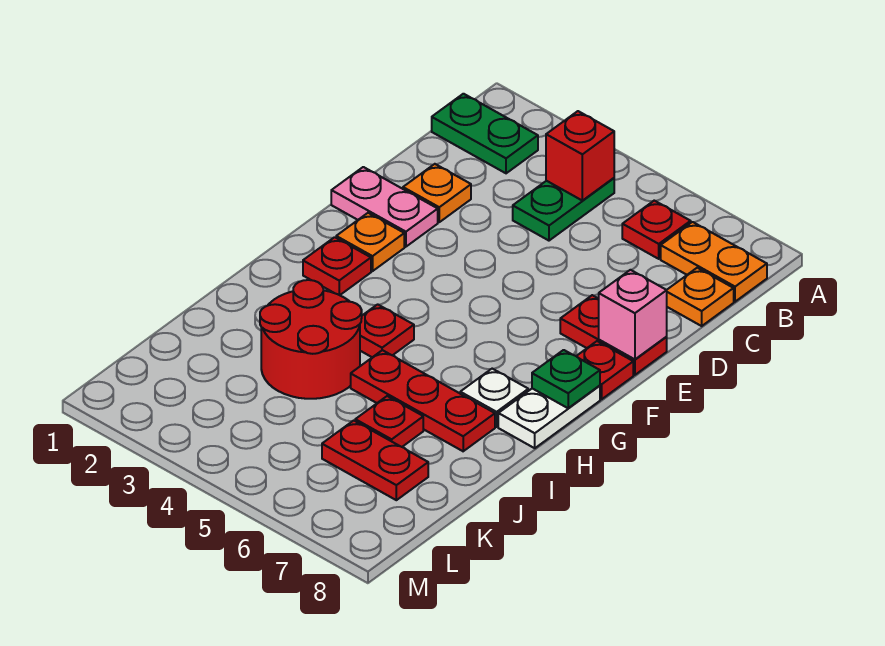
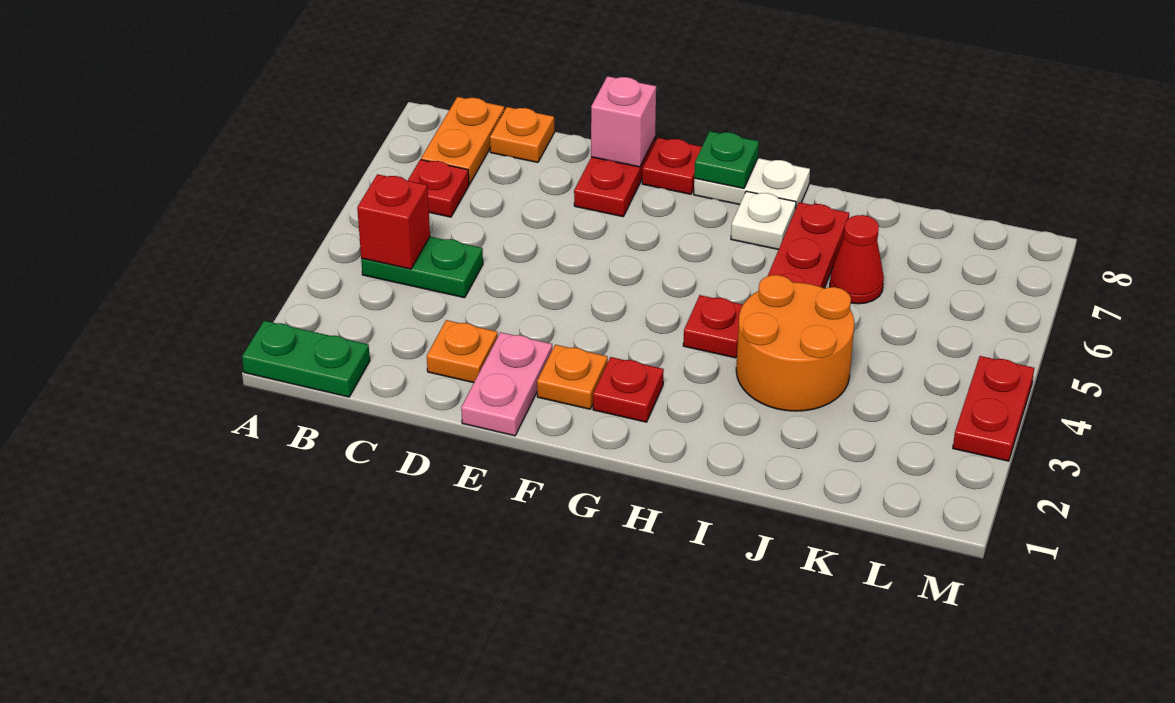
green 1x2 plate [432,94,538,173] -> green 1x2 plate turned to [242,321,370,397]
red 2x2 round brick [260,280,362,399] -> orange 2x2 round brick [736,275,854,411]
red 1x1 plate [355,396,423,447] -> red 1x1 cone [830,215,884,304]
red 1x2 plate [322,421,428,500] -> red 1x2 plate moved to [953,356,1034,461]

